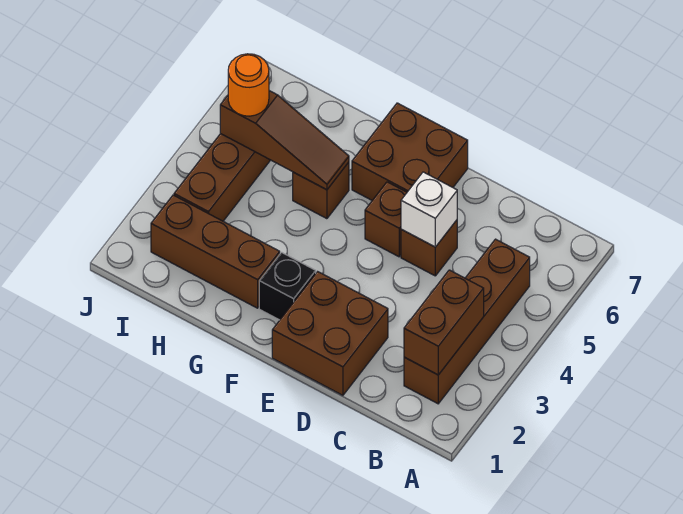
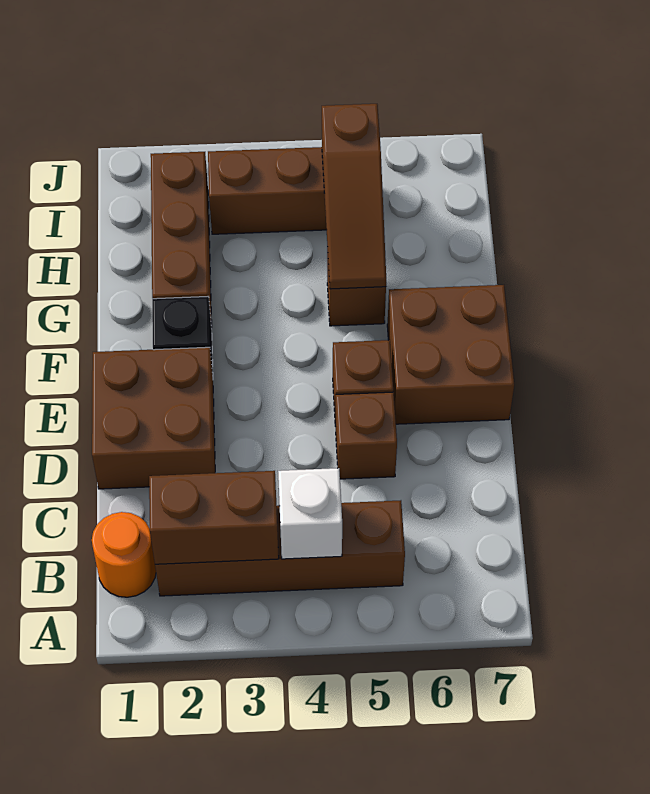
white 1x1 brick [401,172,457,247] -> white 1x1 brick moved to [278,468,342,559]
orange 1x1 round brick [228,54,269,116] -> orange 1x1 round brick moved to [92,512,156,597]

